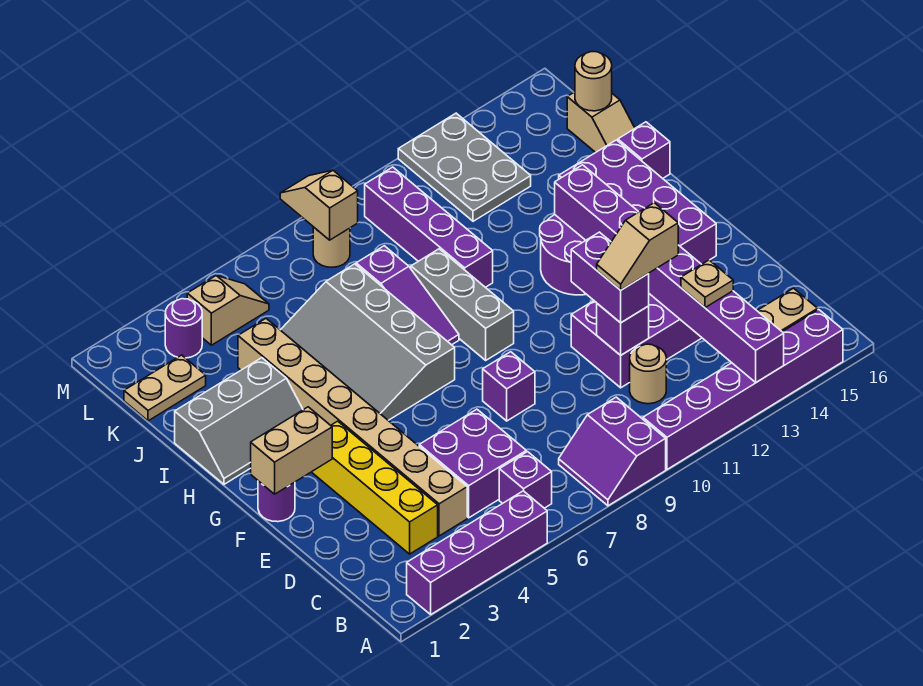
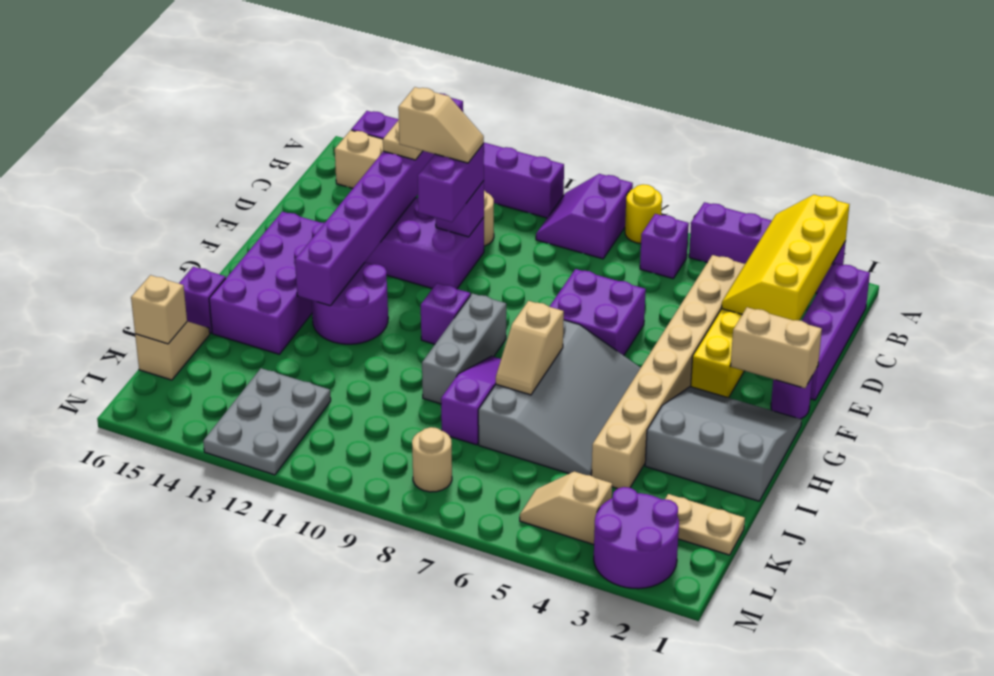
none -> yellow 2x4 slope [721,195,850,320]
none -> yellow 1x1 round brick [625,184,662,244]
purple 2x2 slope [559,397,666,506] -> purple 2x2 slope turned to [536,174,633,259]
purple 2x2 brick [419,409,526,518] -> purple 2x2 brick moved to [549,269,646,356]
purple 1x1 brick [483,352,535,421] -> purple 1x1 brick moved to [421,283,470,344]
grey 2x3 slope [175,358,303,484] -> grey 3x3 slope [645,387,802,501]
purple 1x4 brick [365,167,493,287] -> purple 1x4 brick moved to [802,263,870,400]
tan 1x1 round brick [575,52,612,111] -> tan 1x1 brick [131,275,187,344]
purple 1x1 round brick [165,299,202,358] -> purple 2x2 round brick [594,487,679,589]
tan 1x2 slope [280,170,358,240] -> tan 1x2 slope moved to [496,301,564,395]

